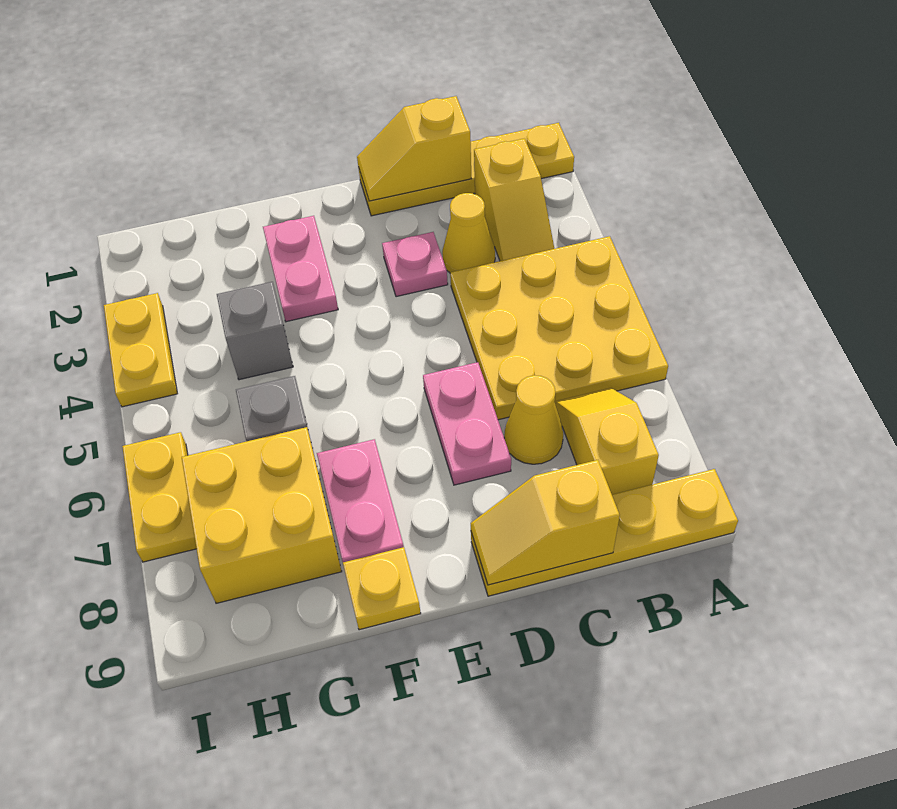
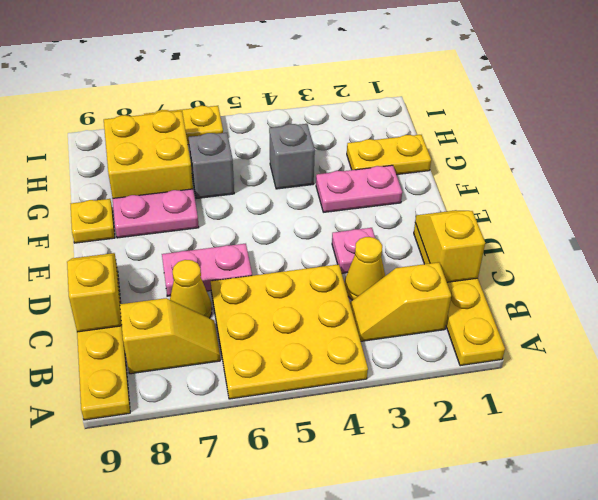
yellow 1x2 plate [104,293,177,407] -> yellow 1x2 plate moved to [347,135,431,175]

